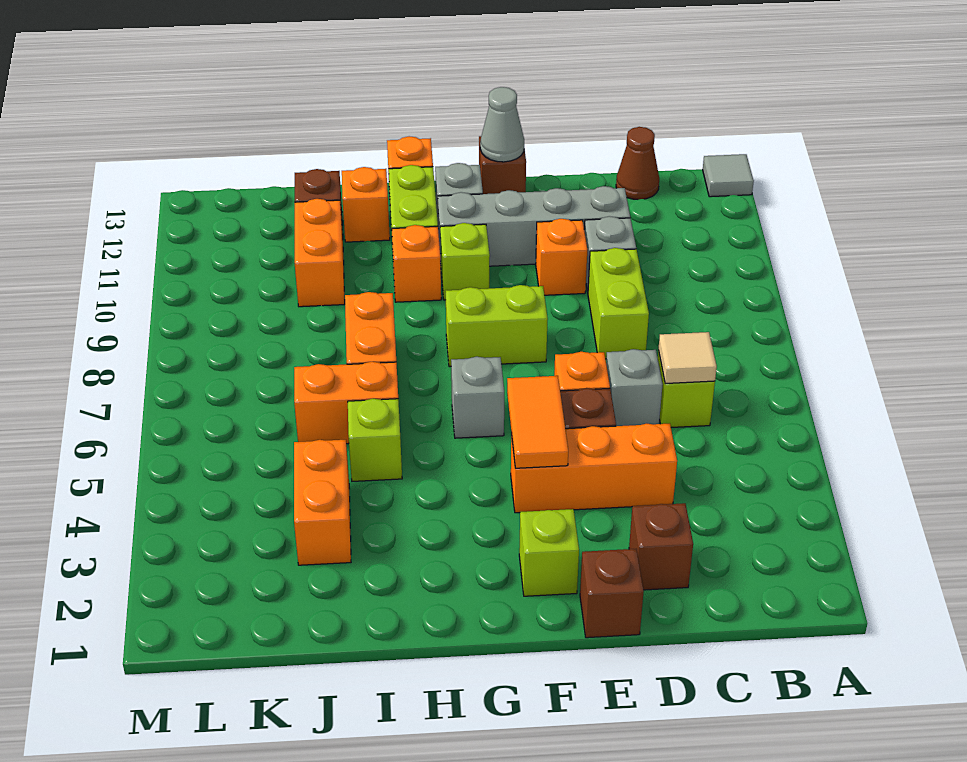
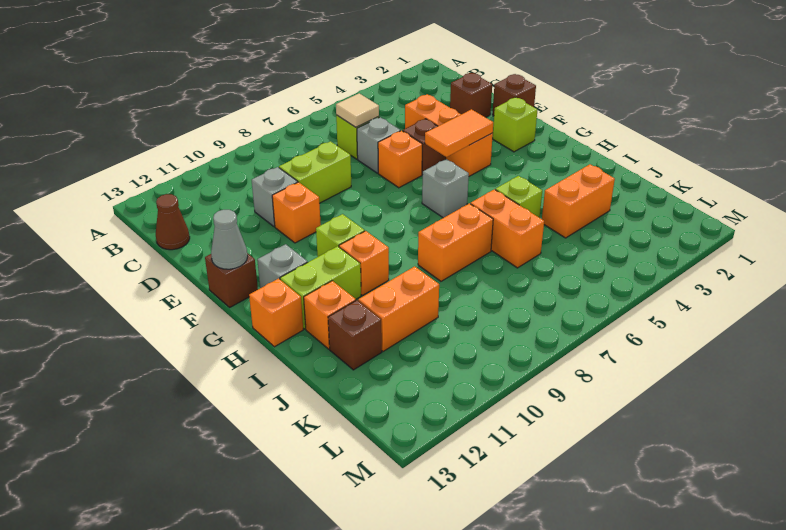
grey 1x1 tile [703,154,754,197] -> none
grey 1x4 brick [438,186,630,266] -> none
lime 1x2 brick [446,285,548,367] -> none

